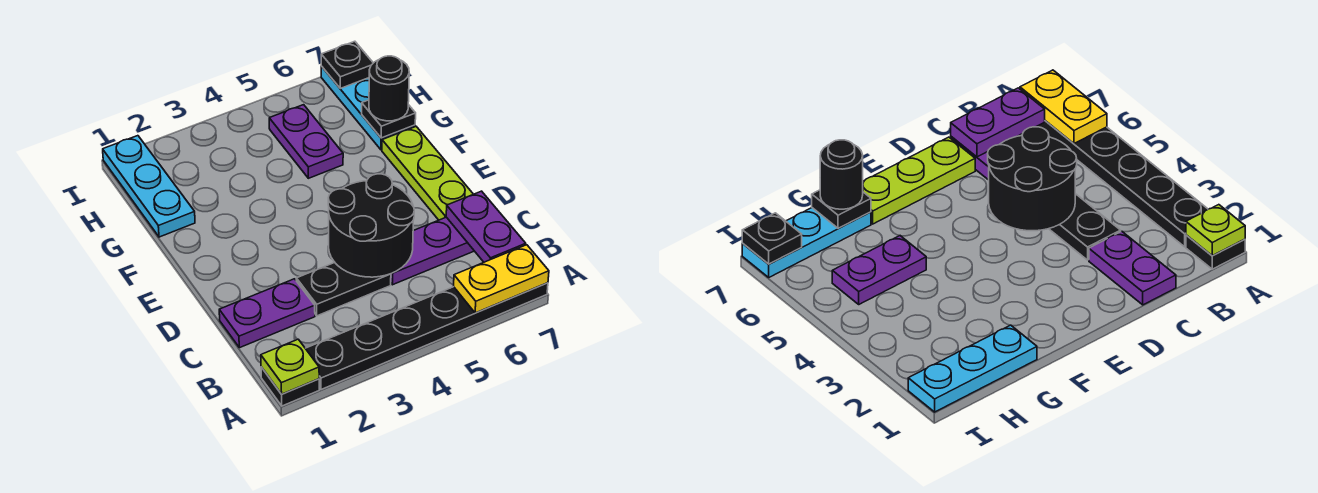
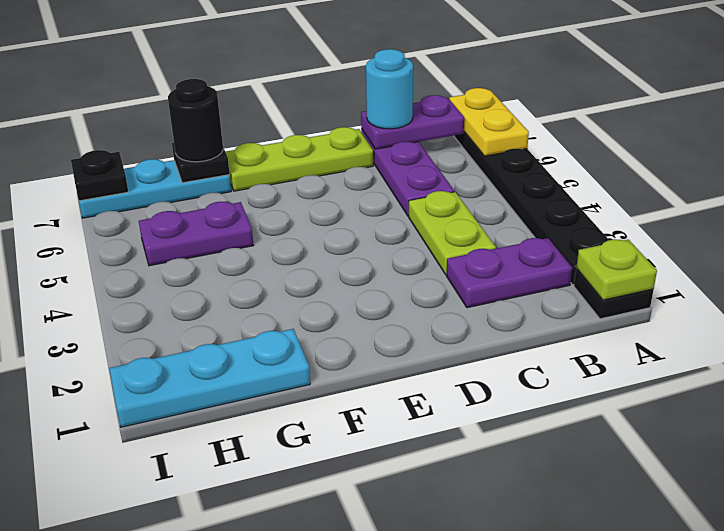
purple 1x2 plate [219,279,315,348] -> purple 1x2 plate turned to [446,238,572,308]
black 1x2 plate [296,263,391,316] -> lime 1x2 plate [409,191,496,275]
black 2x2 round brick [328,174,414,277] -> none
none -> cyan 1x1 round brick [366,49,413,129]

